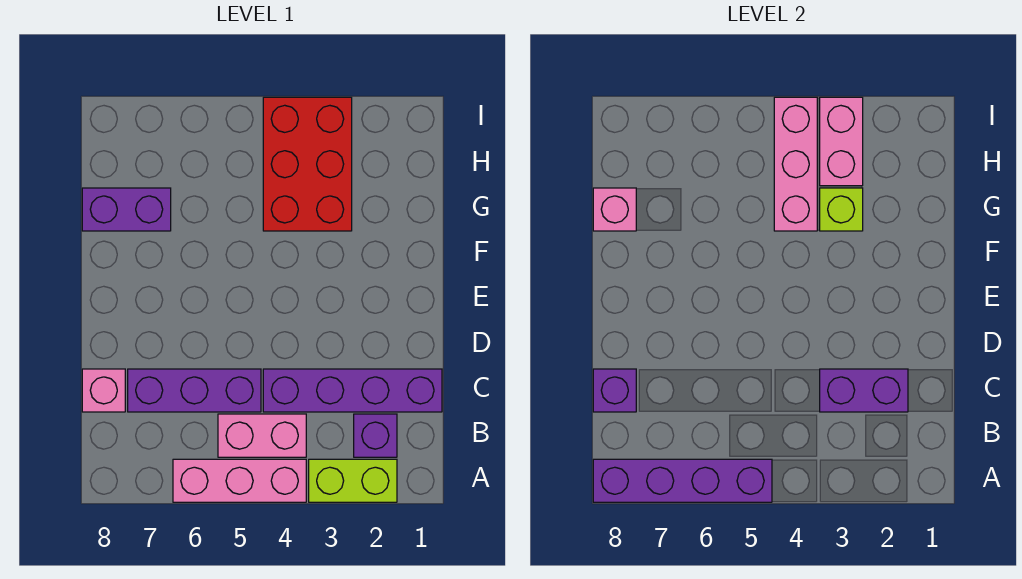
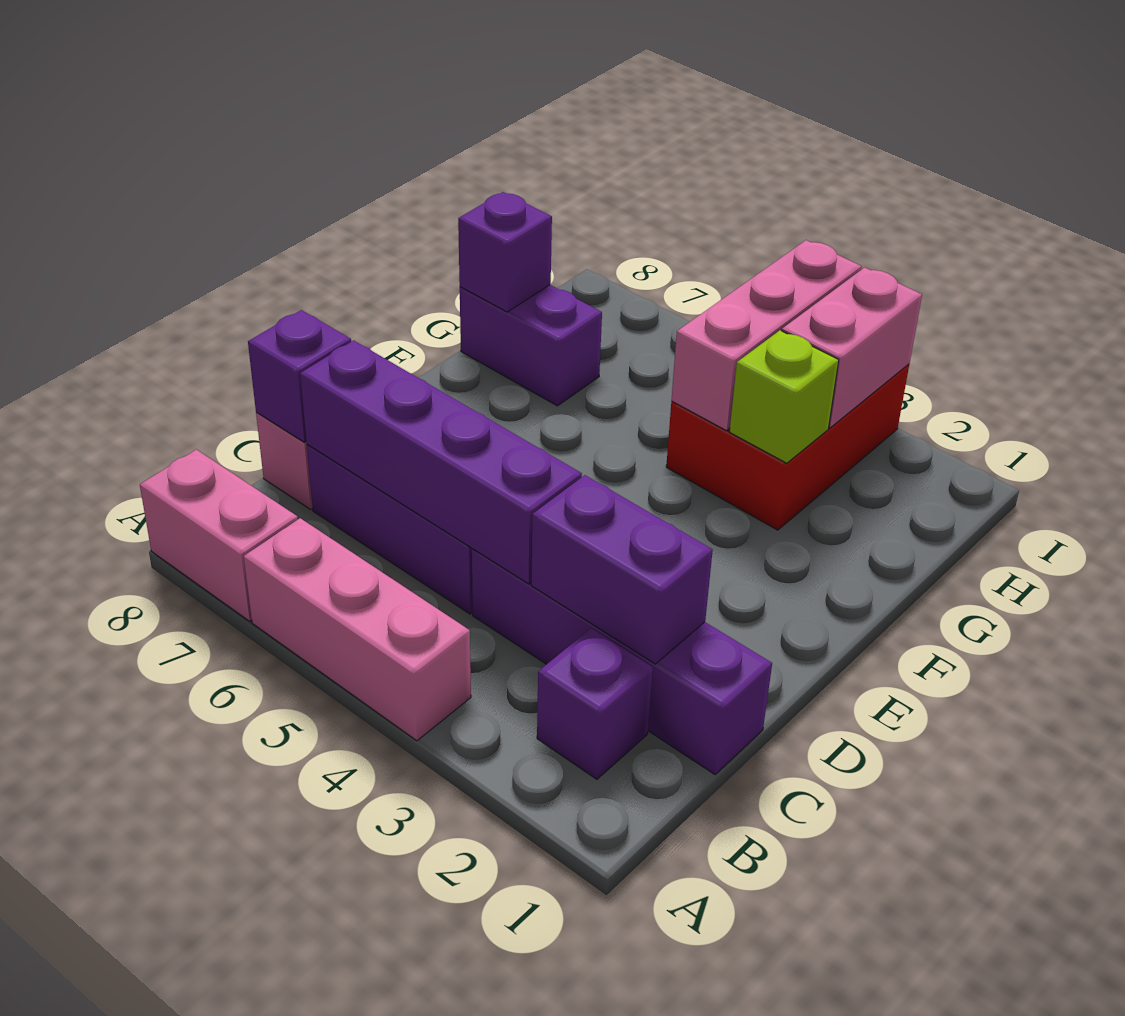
lime 1x2 brick [309,459,397,502] -> none
purple 1x4 brick [593,459,772,502] -> purple 1x4 brick moved to [300,340,582,584]
pink 1x2 brick [218,414,306,457] -> pink 1x2 brick moved to [140,449,298,621]
pink 1x1 brick [593,188,636,231] -> purple 1x1 brick [458,192,552,312]

